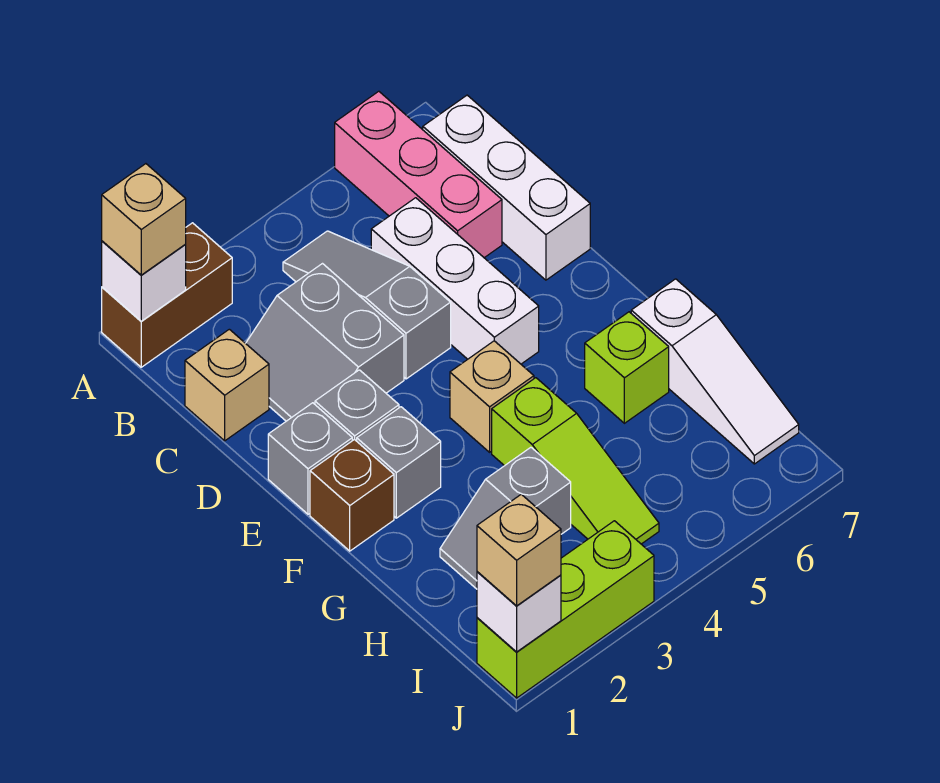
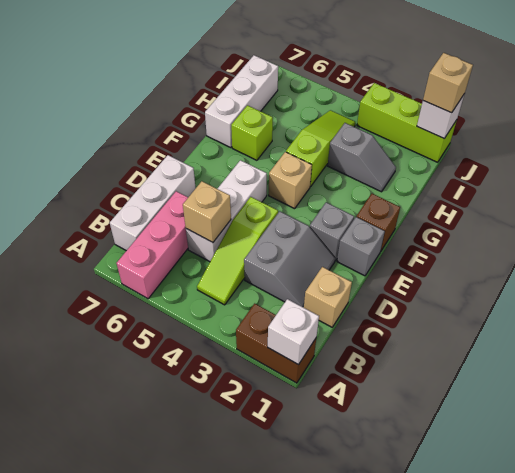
tan 1x1 brick [102,164,186,275] -> tan 1x1 brick moved to [183,181,231,242]
grey 1x3 slope [283,231,451,379] -> lime 1x3 slope [197,197,278,305]
grey 1x1 brick [357,407,441,518] -> none
white 1x3 slope [631,279,799,464] -> white 1x3 brick [205,55,278,148]

